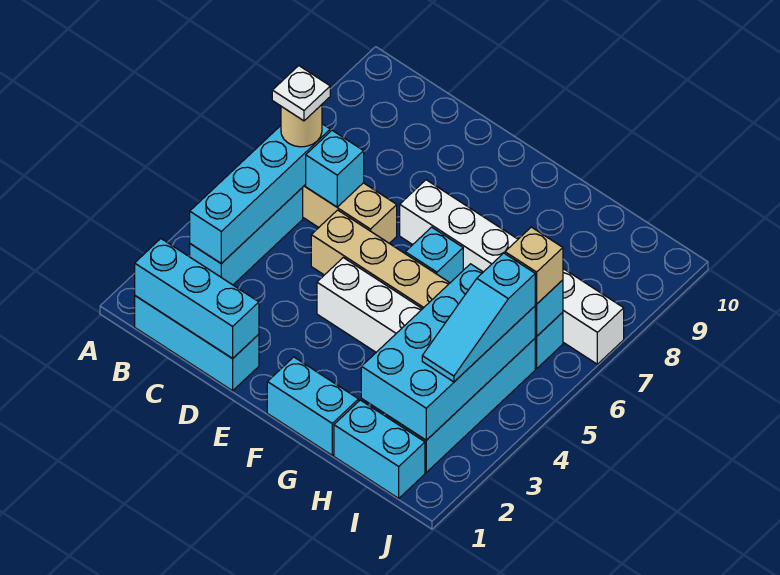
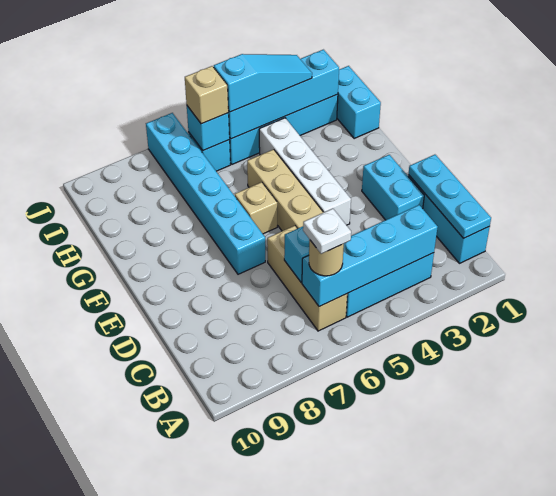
cyan 1x3 brick [135,239,259,359] -> cyan 1x3 plate [409,155,491,239]
white 1x6 brick [400,180,624,364] -> cyan 1x6 brick [146,113,265,274]
cyan 1x2 brick [267,357,359,455] -> cyan 1x2 brick moved to [362,155,424,220]
cyan 1x1 brick [405,227,463,283] -> tan 1x1 brick [235,182,277,234]
cyan 2x4 brick [361,264,535,440] -> cyan 1x4 brick [228,50,339,139]

